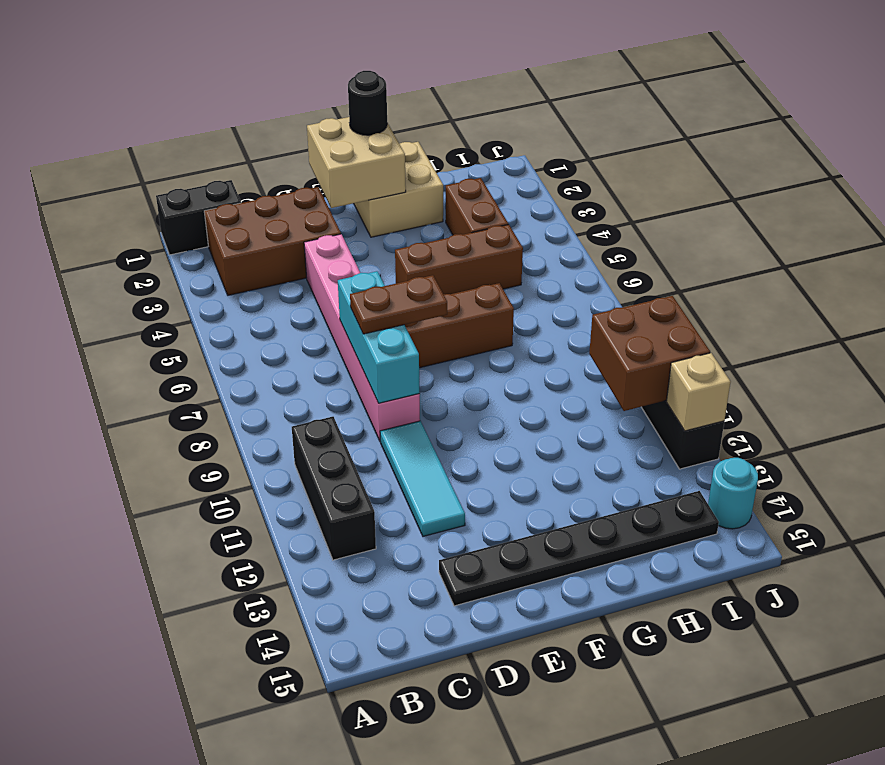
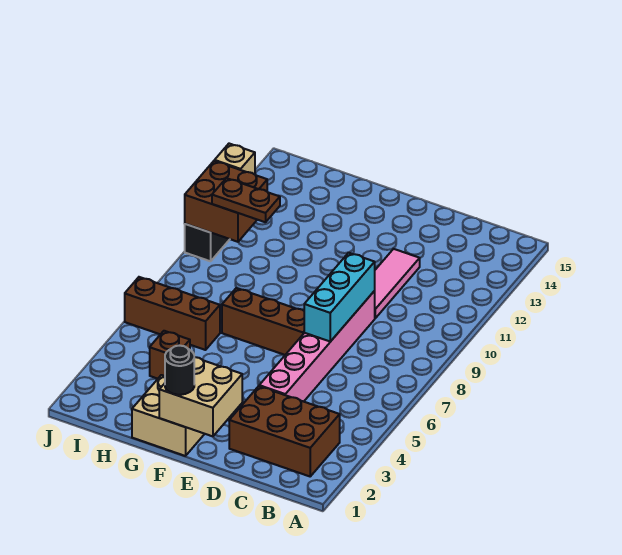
black 1x2 brick [156,180,241,255] -> none
black 1x3 brick [292,417,376,560] -> none
brown 1x2 plate [350,275,447,334] -> brown 1x2 plate moved to [212,178,280,222]
cyan 1x3 tile [380,421,465,536] -> pink 1x3 tile [375,249,420,318]
black 1x6 plate [439,491,719,606] -> none
brown 1x3 brick [395,224,523,294] -> brown 1x3 brick moved to [125,277,220,350]
brown 1x2 brick [446,178,508,235] -> brown 1x1 brick [150,331,190,379]
cyan 1x1 round brick [708,458,758,529] -> none

